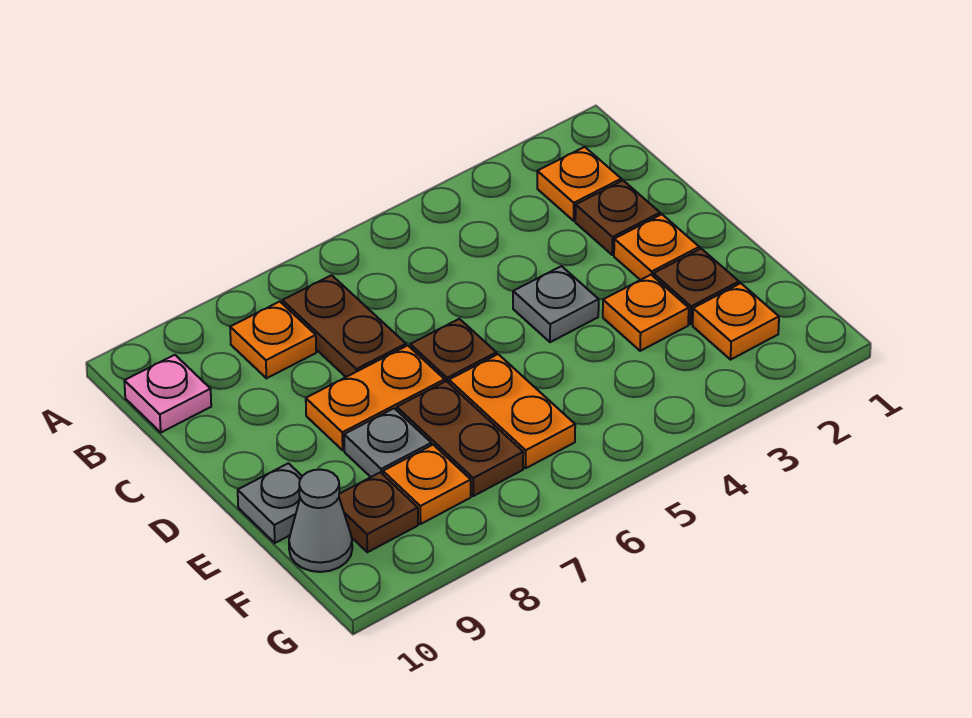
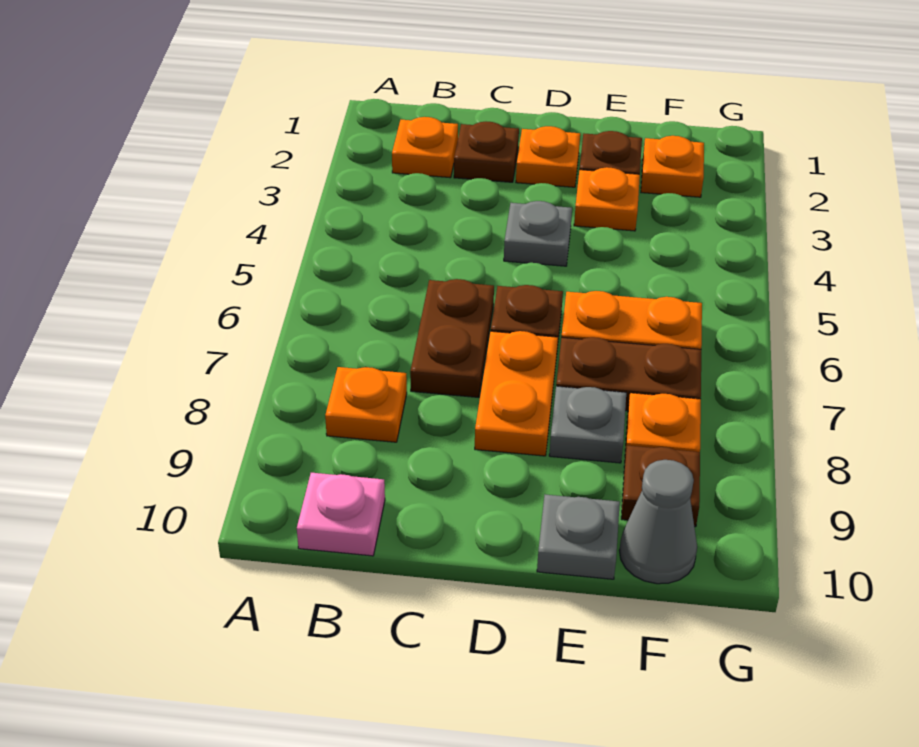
brown 1x2 plate [282,275,406,377] -> brown 1x2 plate turned to [410,279,494,397]

